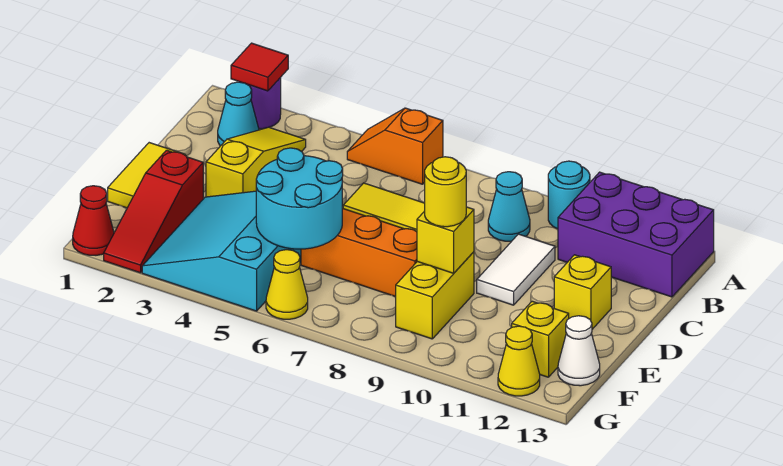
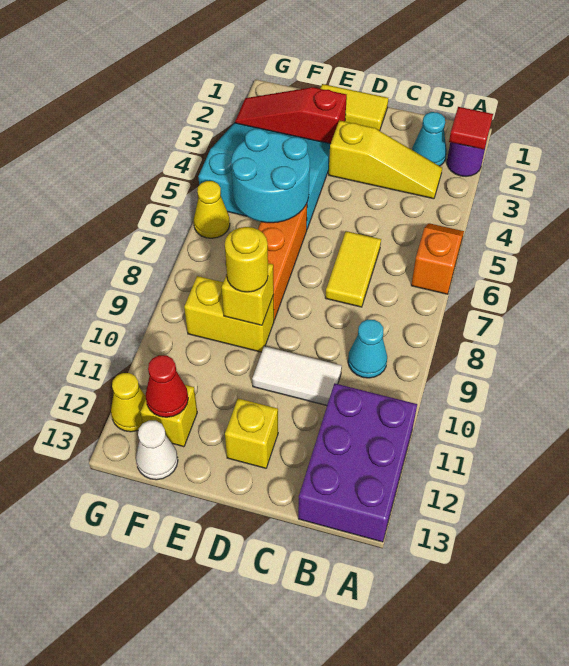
cyan 1x1 round brick [548,161,590,229] -> none
red 1x1 cone [73,186,114,255] -> red 1x1 cone moved to [145,355,188,417]

